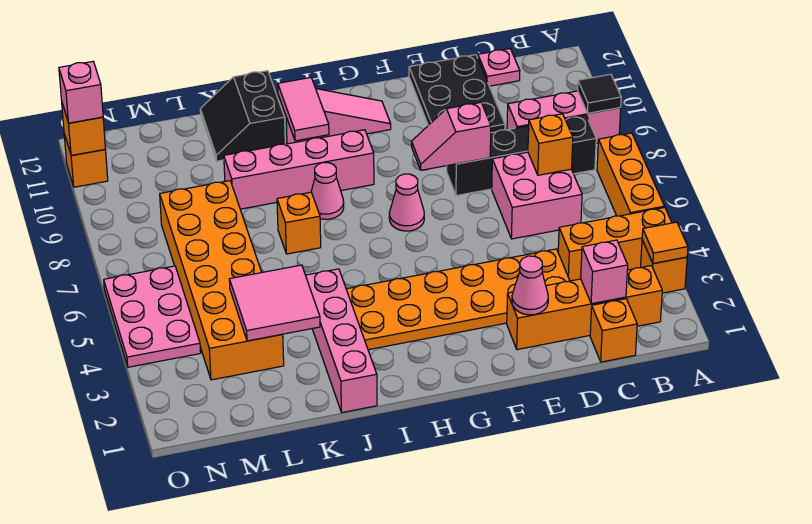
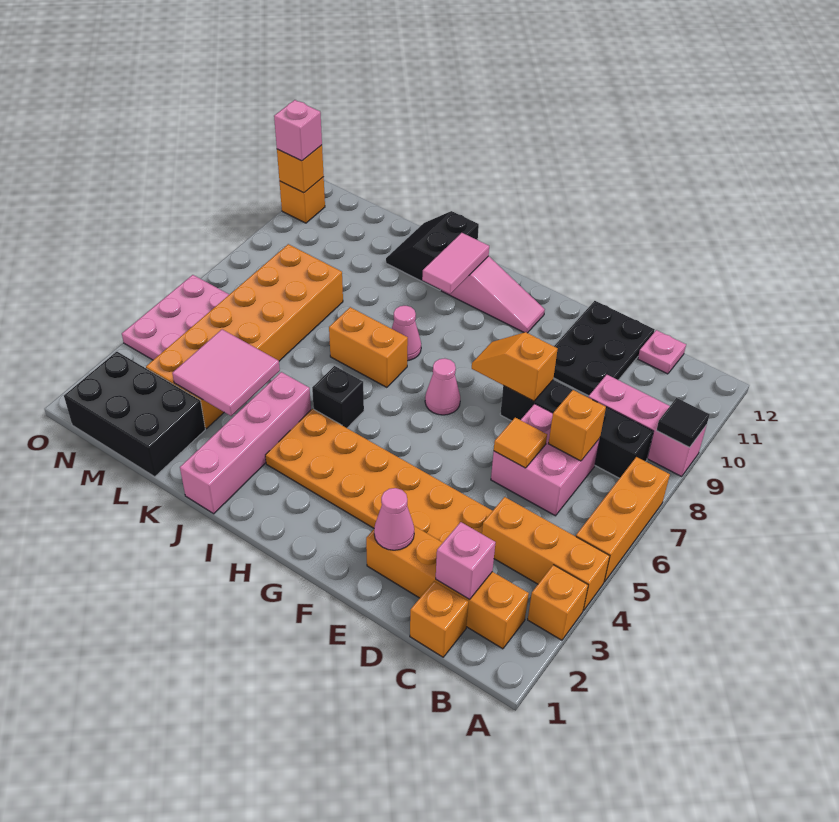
orange 1x1 tile [642,222,688,263] -> orange 1x1 tile moved to [494,418,547,468]
pink 1x2 slope [412,102,491,170] -> orange 1x2 slope [472,332,558,401]
pink 1x4 brick [224,130,374,209] -> none
none -> black 1x1 brick [312,366,364,428]
orange 1x1 brick [277,192,321,254] -> orange 1x2 brick [329,307,408,387]
none -> black 2x3 brick [64,352,205,477]

